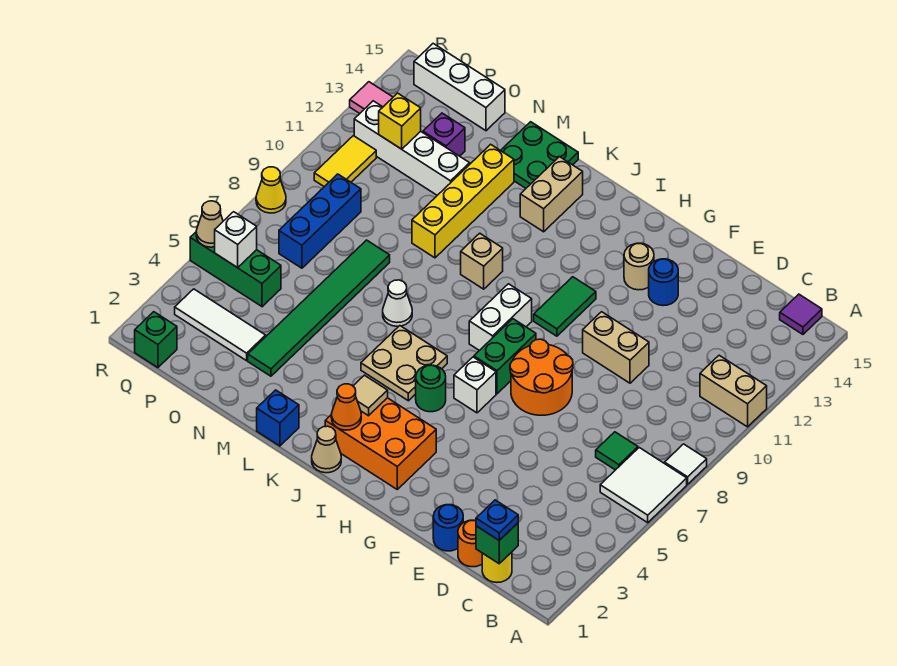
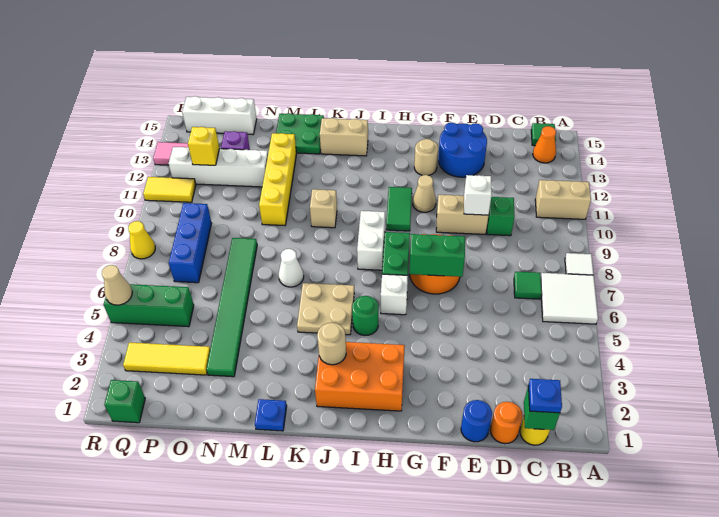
purple 1x1 tile [780,294,822,334] -> green 1x1 tile [531,123,556,146]
none -> green 1x1 brick [487,197,515,236]
none -> green 1x2 brick [409,234,465,277]
blue 1x1 round brick [649,259,678,306] -> blue 2x2 round brick [438,123,487,177]
tan 1x1 cone [312,426,341,473] -> tan 1x1 cone moved to [413,175,436,212]
orange 1x1 cone [331,384,361,430] -> orange 1x1 cone moved to [533,126,556,163]
tan 1x1 tile [353,375,388,416] -> tan 1x1 round brick [317,323,346,365]
tan 1x2 brick [520,157,583,232] -> tan 1x2 brick turned to [320,118,368,156]
blue 1x1 brick [257,390,299,446] -> blue 1x1 plate [255,399,287,431]
white 1x3 tile [175,289,266,361] -> yellow 1x3 tile [123,342,210,375]
white 1x1 brick [215,212,257,268] -> white 1x1 brick moved to [464,175,492,215]
yellow 1x2 tile [314,136,376,187] -> yellow 1x2 tile turned to [143,177,196,202]

